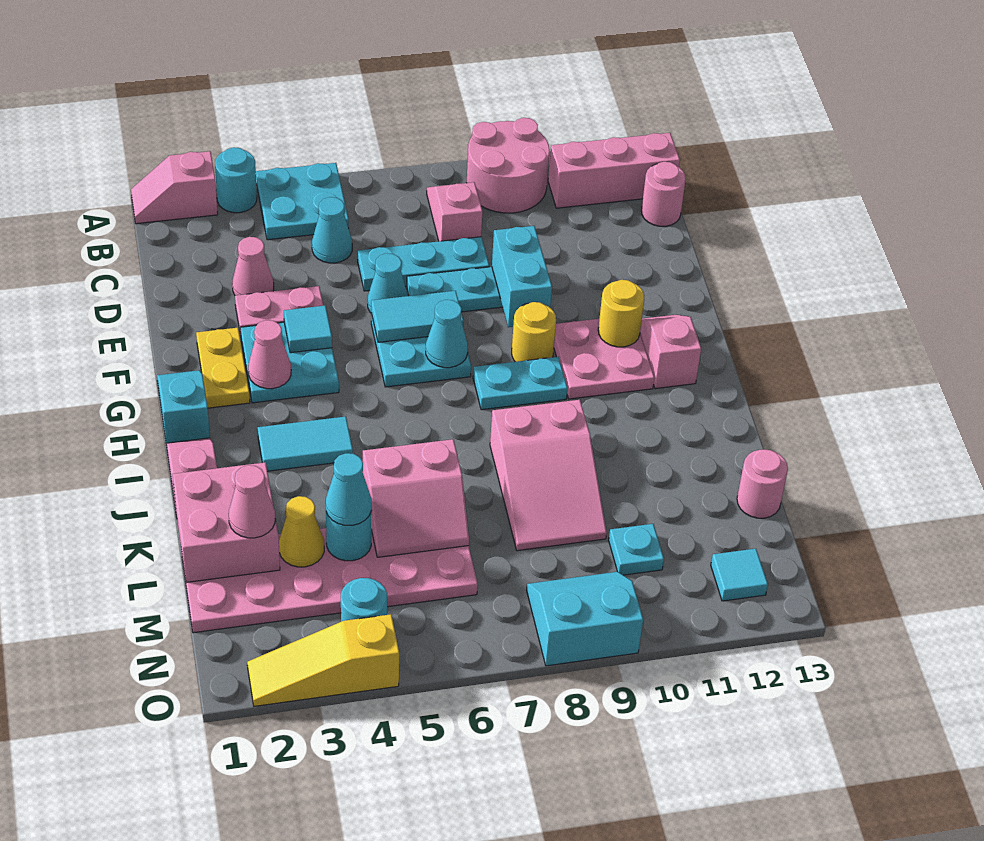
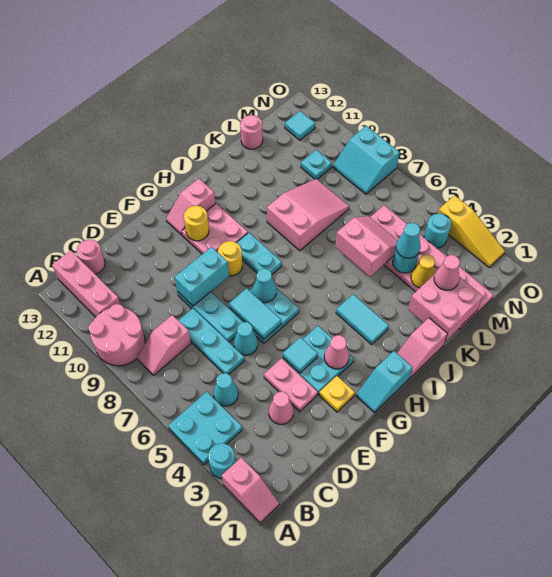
yellow 1x2 plate [196,328,250,408] -> yellow 1x1 plate [319,376,355,412]

